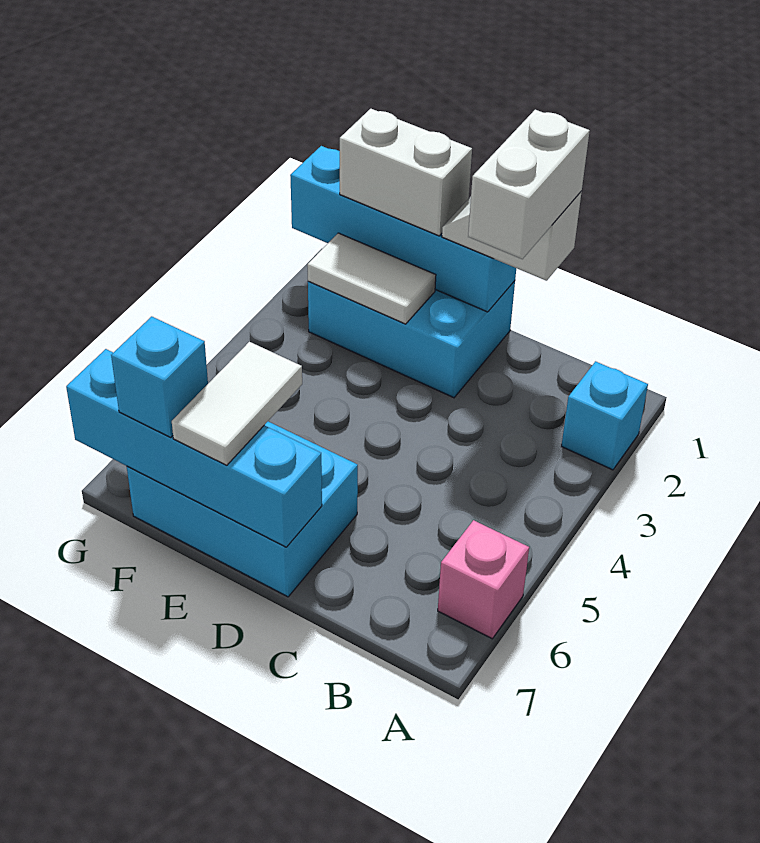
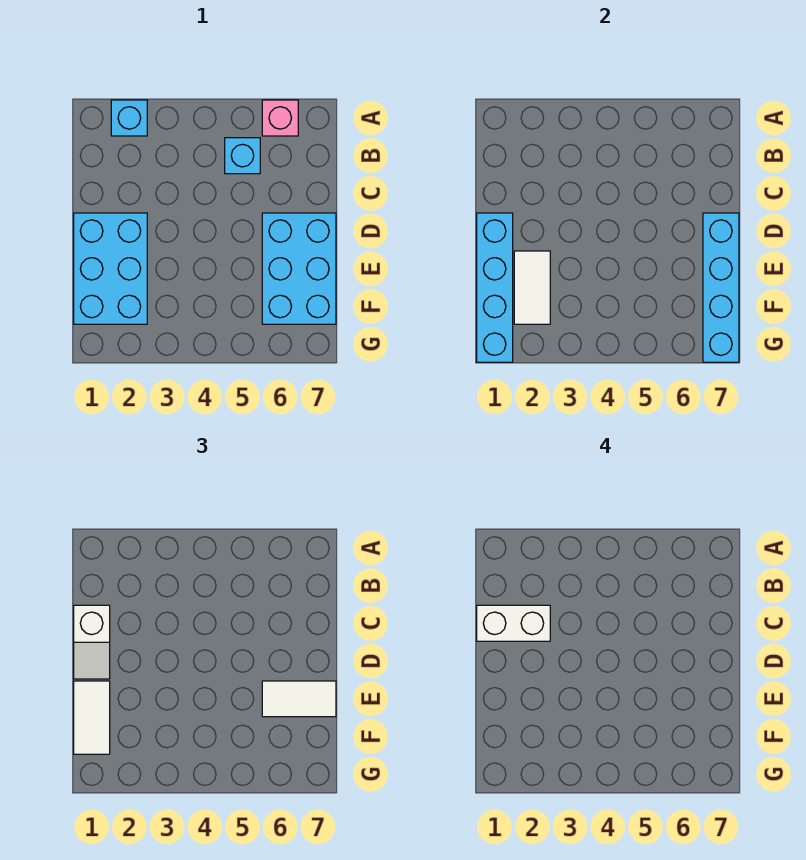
white 1x2 brick [340,109,472,236] -> white 1x2 tile [74,681,110,754]
cyan 1x1 brick [111,317,208,437] -> cyan 1x1 brick moved to [225,138,260,174]

